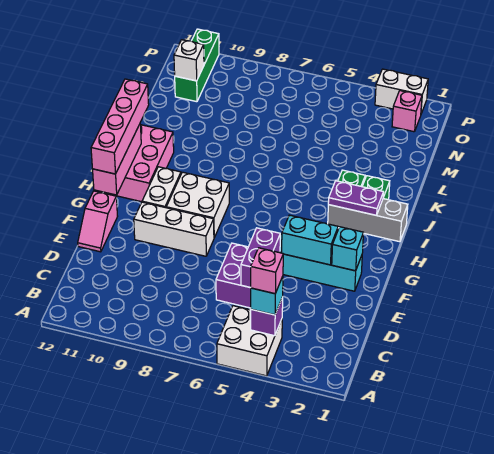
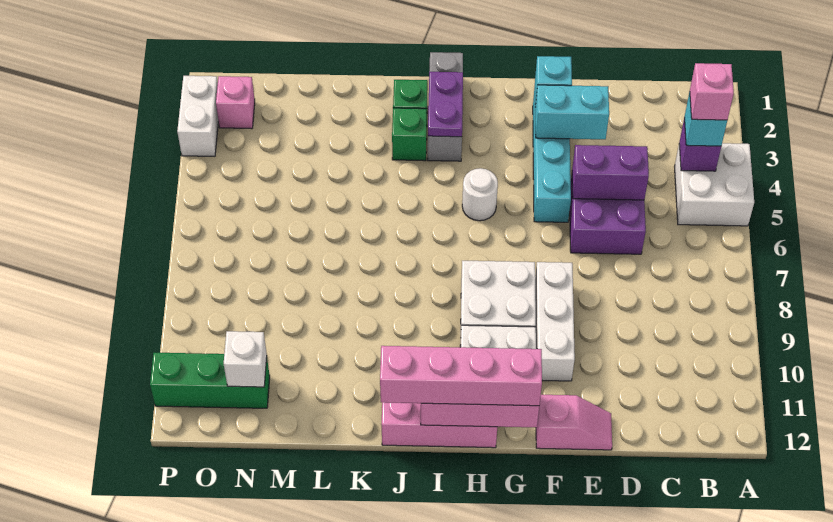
cyan 1x2 brick [282,215,338,265] -> cyan 1x2 brick turned to [535,85,609,139]
none -> white 1x1 round brick [462,168,498,221]

